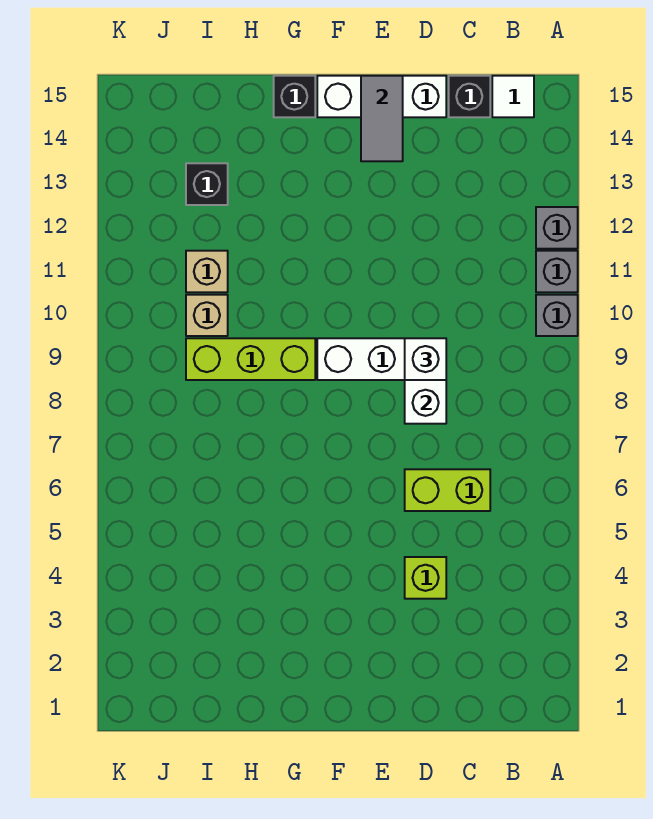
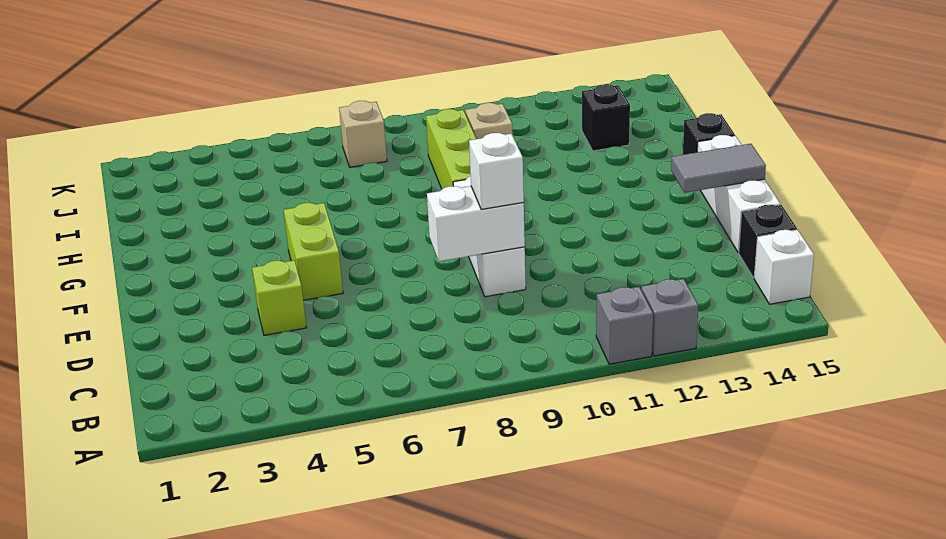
grey 1x1 brick [536,295,578,336] -> none
white 1x1 tile [492,76,534,117] -> white 1x1 brick [754,230,814,304]
lime 1x2 brick [405,469,490,511] -> lime 1x2 brick moved to [284,203,343,300]
tan 1x1 brick [186,251,228,292] -> tan 1x1 brick moved to [339,101,387,167]

